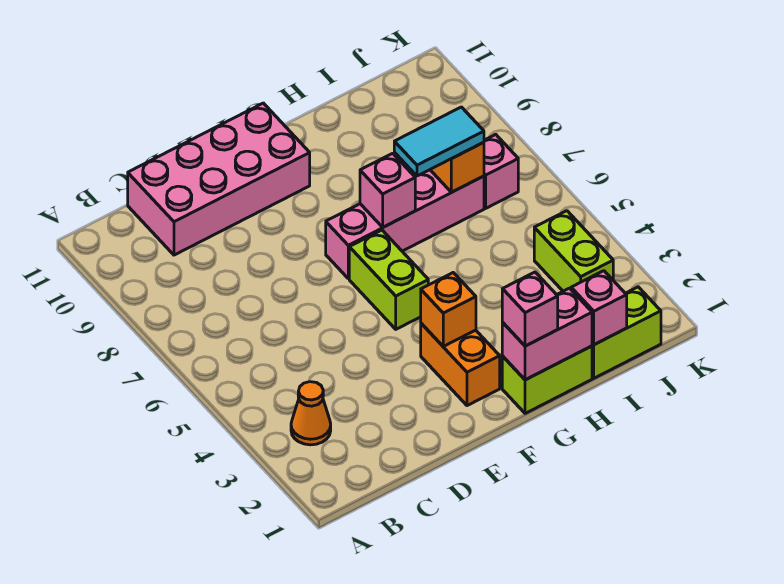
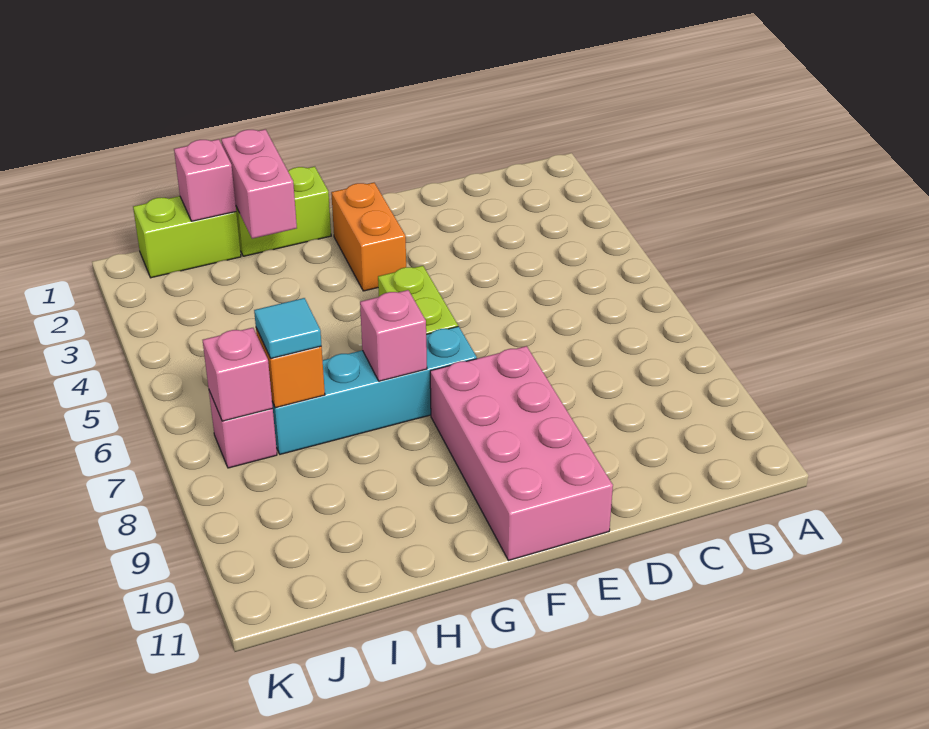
orange 1x1 cone [291,382,331,445] -> none
pink 2x4 brick [128,103,310,255] -> pink 2x4 brick turned to [430,346,613,560]
orange 1x1 brick [421,273,476,346] -> none
pink 1x4 brick [326,170,484,279] -> cyan 1x4 brick [272,326,477,454]
pink 1x2 brick [502,288,592,380] -> pink 1x2 brick turned to [221,129,297,239]
pink 1x1 brick [502,272,558,346] -> pink 1x1 brick moved to [203,328,273,421]
cyan 1x2 tile [394,107,484,176] -> cyan 1x1 tile [254,298,322,358]
lime 1x2 brick [534,211,613,291] -> none

